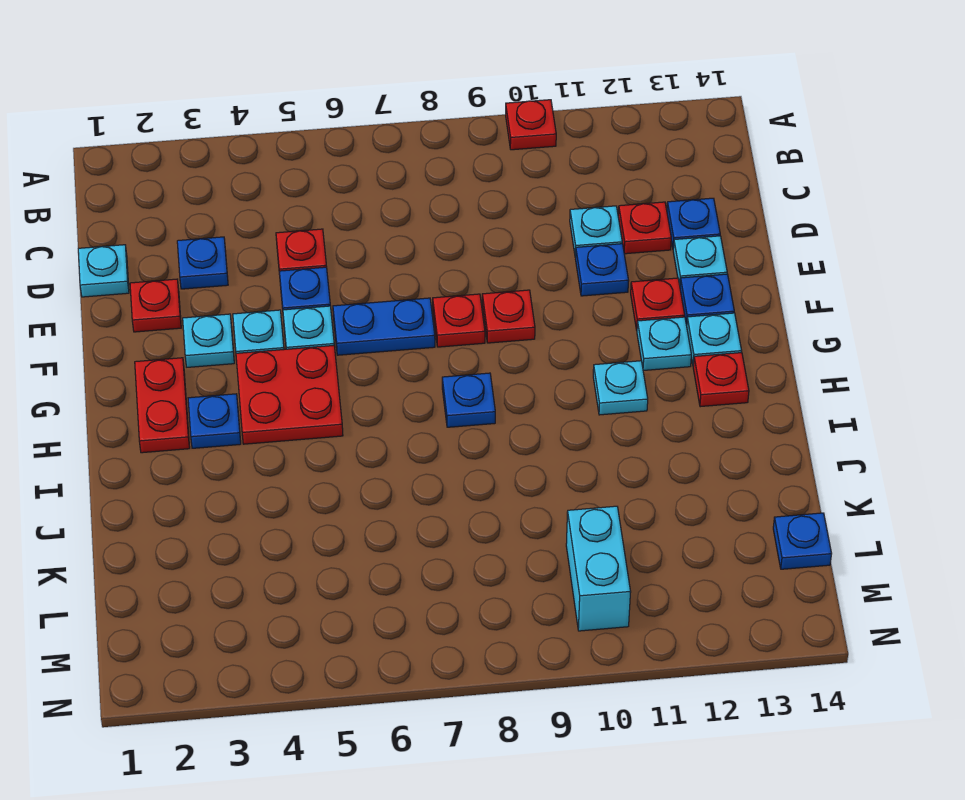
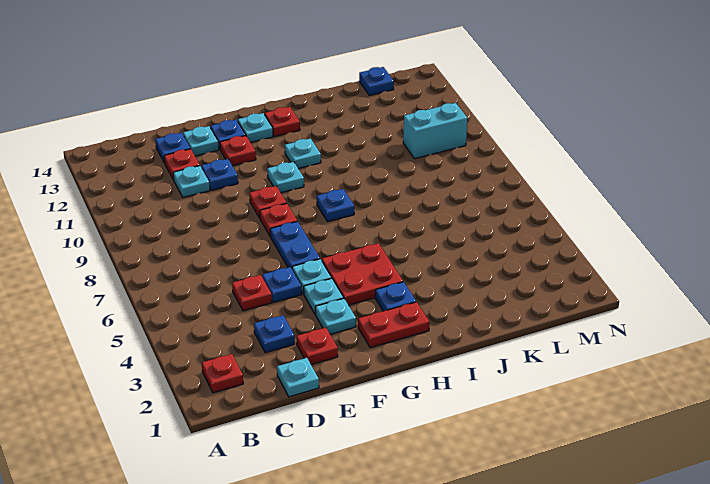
red 1x1 plate [506,100,556,150] -> red 1x1 plate moved to [202,354,243,393]
cyan 1x1 plate [637,317,691,371] -> cyan 1x1 plate moved to [267,162,304,193]

